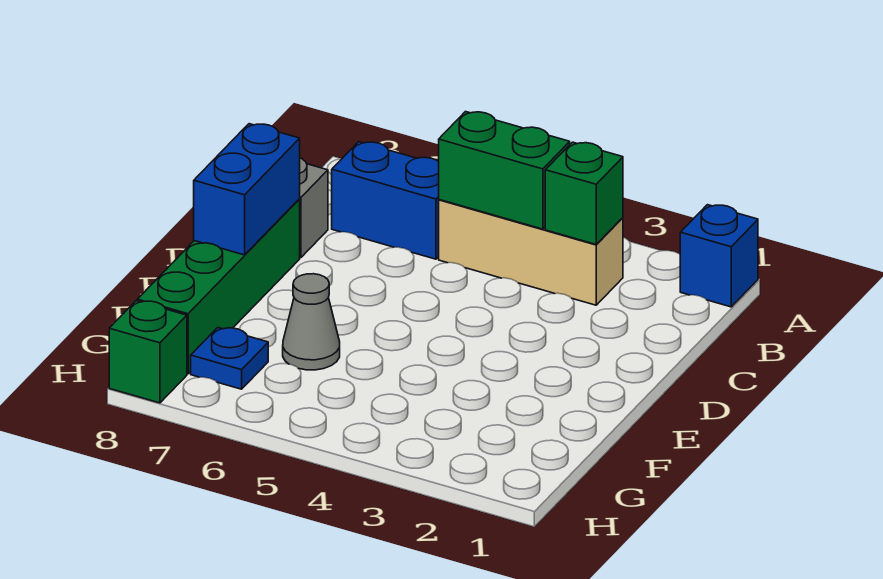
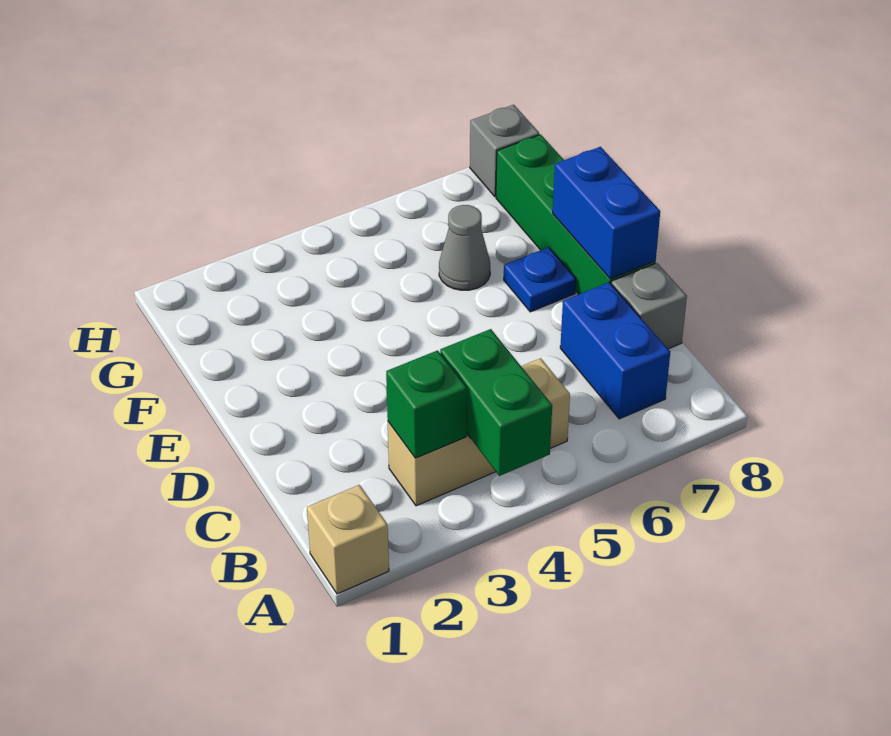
blue 1x1 brick [680,205,758,307] -> tan 1x1 brick [307,485,389,594]
green 1x2 brick [439,112,570,229] -> green 1x2 brick turned to [440,329,552,476]
blue 1x2 brick [332,142,439,259] -> blue 1x2 brick turned to [560,282,670,419]
blue 1x1 plate [191,328,268,389] -> blue 1x1 plate moved to [504,247,576,312]
green 1x1 brick [109,301,187,403] -> grey 1x1 brick [470,105,539,196]

